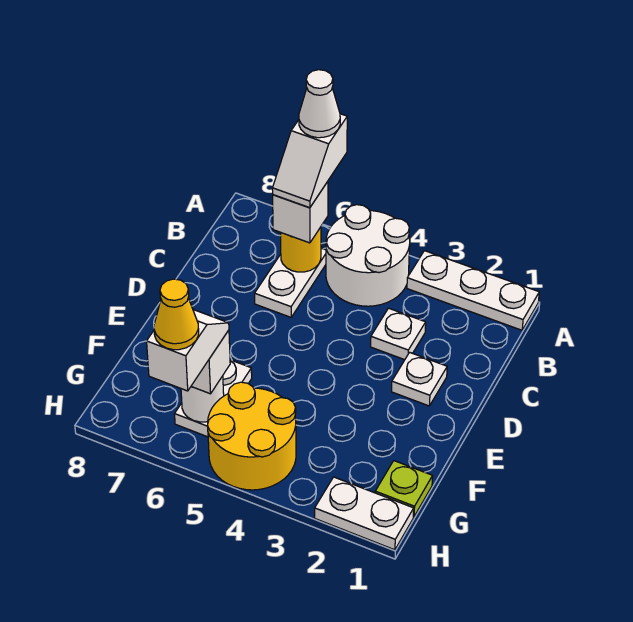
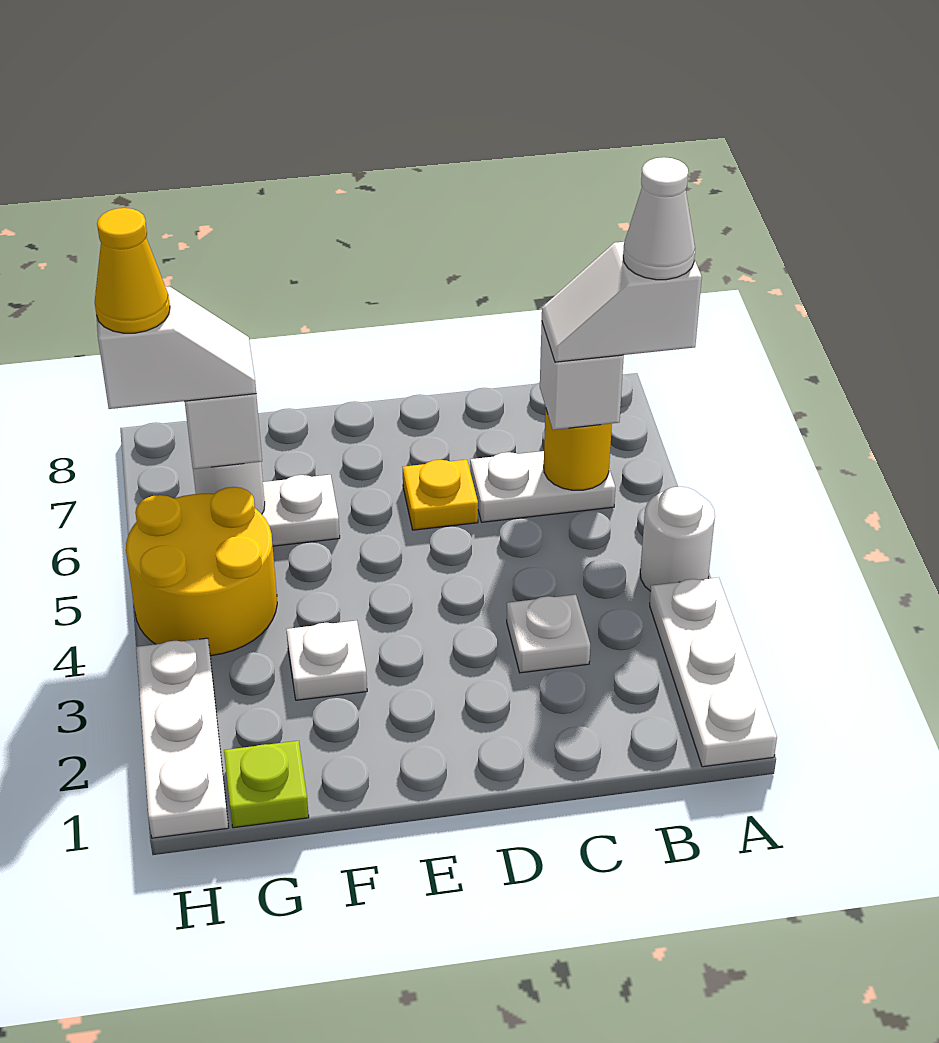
white 2x2 round brick [326,205,410,306] -> white 1x1 round brick [640,487,715,591]
white 1x1 plate [392,352,447,406] -> white 1x1 plate moved to [286,621,367,700]
none -> yellow 1x1 plate [403,460,478,530]
white 1x2 plate [315,477,414,550] -> white 1x3 plate [136,638,229,838]

